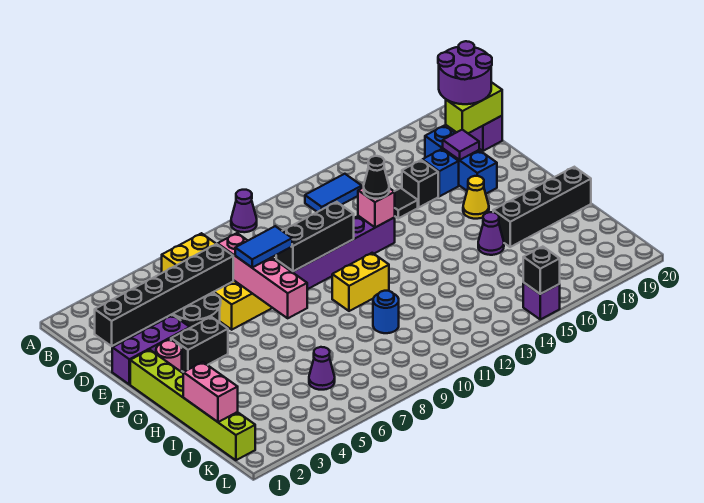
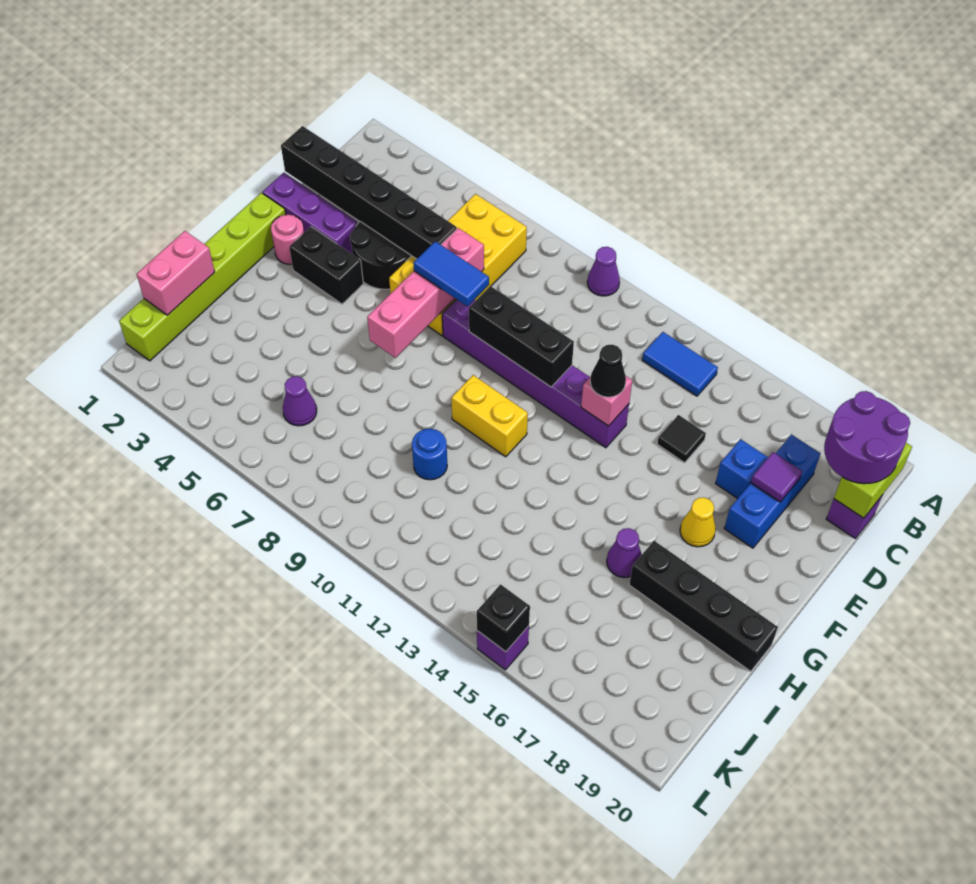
lime 1x2 brick [446,82,502,133] -> lime 1x2 brick turned to [834,443,912,518]
black 1x1 brick [402,160,438,207] -> none

